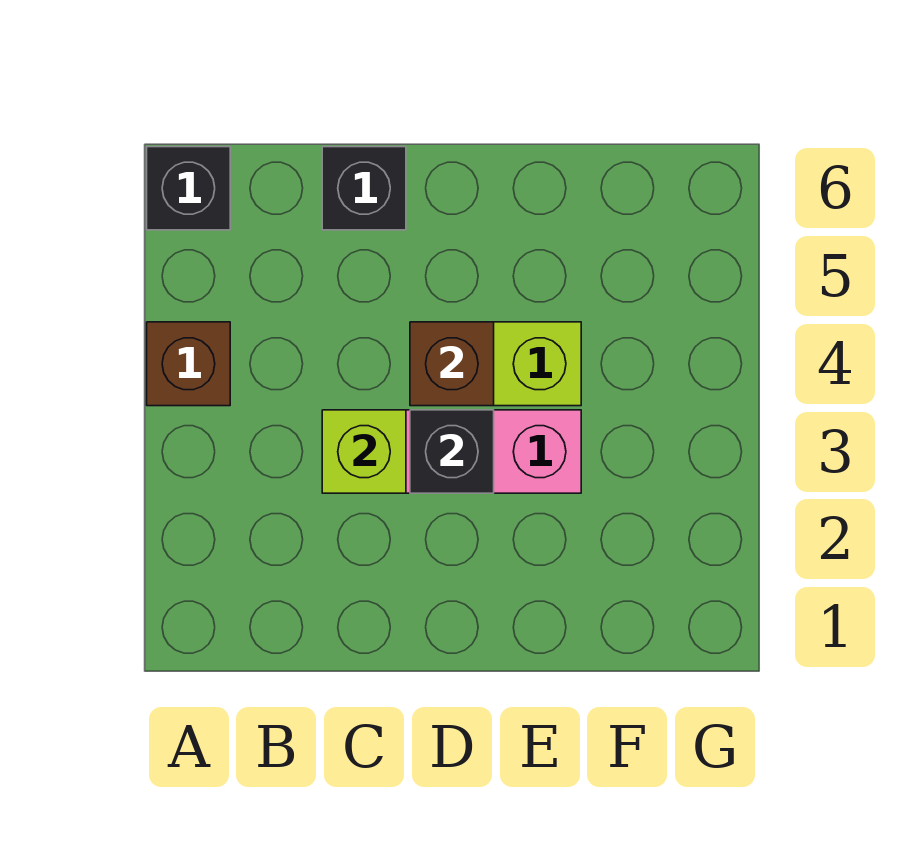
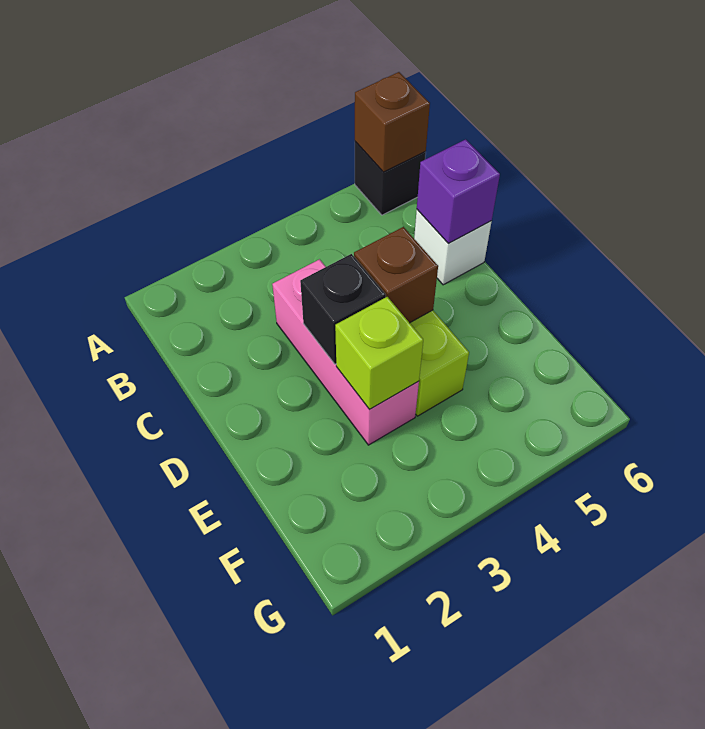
brown 1x1 brick [147,322,230,406] -> brown 1x1 brick moved to [355,72,430,172]
lime 1x1 brick [322,410,406,493] -> lime 1x1 brick moved to [335,297,423,409]
black 1x1 brick [322,147,406,230] -> white 1x1 brick [414,210,492,285]
none -> purple 1x1 brick [417,139,500,243]

